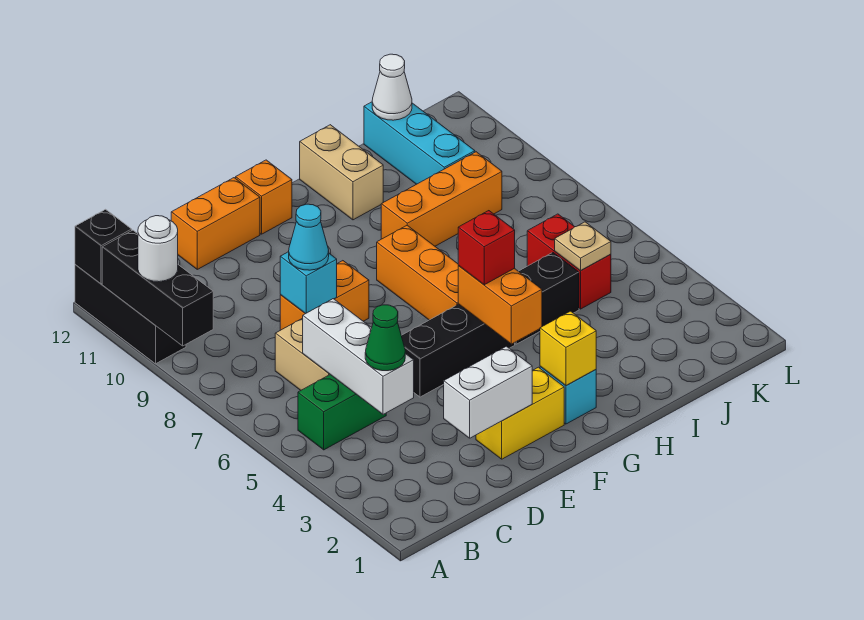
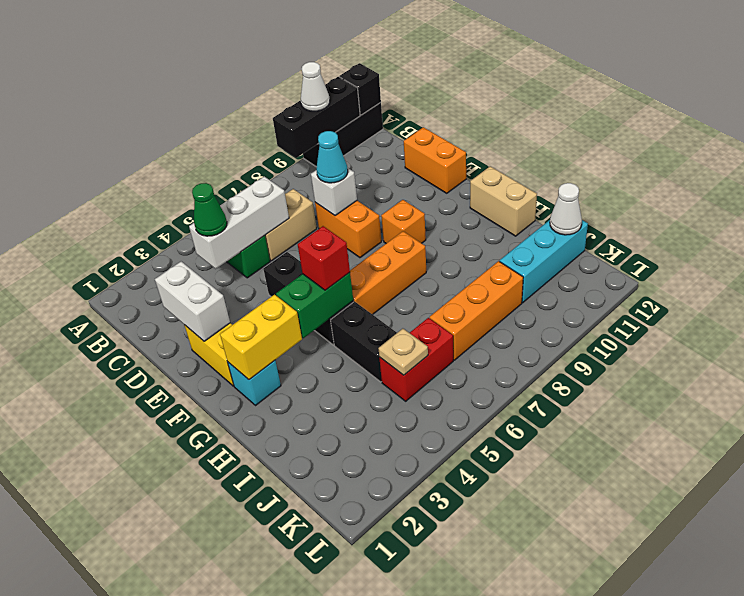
white 1x1 round brick [138,216,178,282] -> white 1x1 cone [301,62,330,111]
cyan 1x1 brick [280,252,337,314] -> white 1x1 brick [311,168,357,216]
orange 1x1 brick [236,160,292,234] -> orange 1x1 brick moved to [381,200,426,243]
yellow 1x1 brick [540,311,596,386] -> yellow 1x2 brick [220,295,302,380]
orange 1x2 brick [458,266,542,344] -> green 1x2 brick [276,273,353,338]
orange 1x3 brick [381,152,502,246] -> orange 1x3 brick turned to [430,261,523,360]
tan 1x2 brick [300,125,383,220] -> tan 1x2 brick turned to [470,166,537,236]

